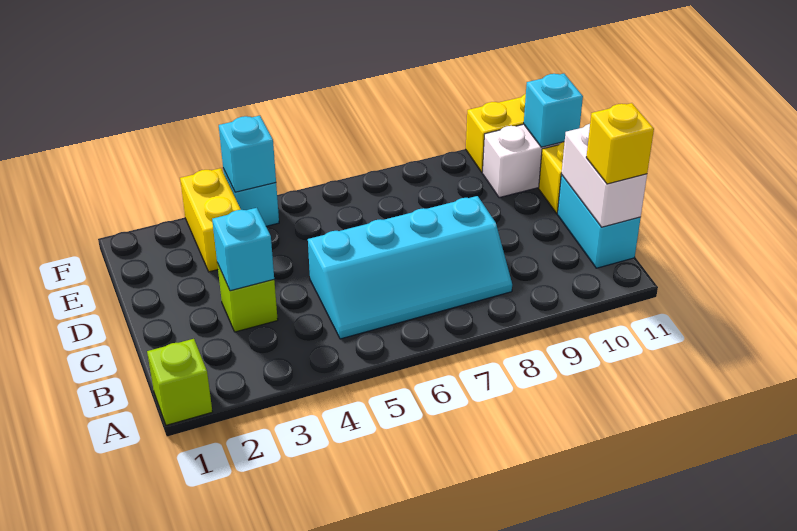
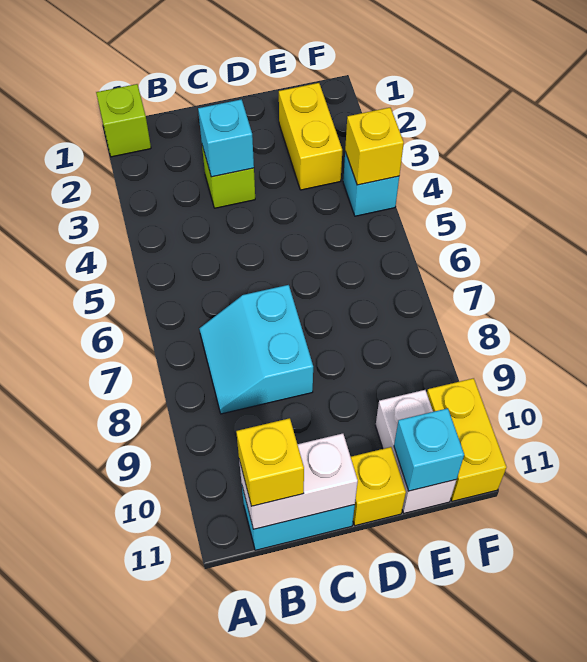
cyan 2x4 slope [308,196,512,339] -> cyan 2x2 slope [199,285,313,414]
yellow 1x2 brick [180,168,241,272] -> yellow 1x2 brick turned to [279,83,342,190]
cyan 1x1 brick [219,116,276,192] -> yellow 1x1 brick [345,108,404,185]

